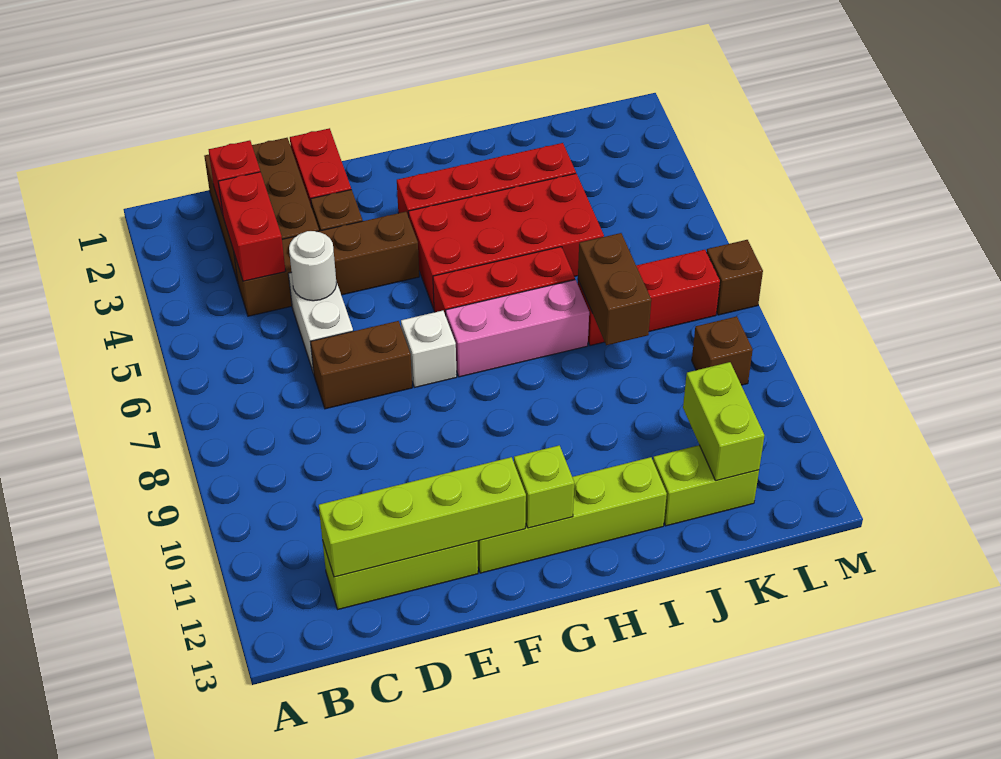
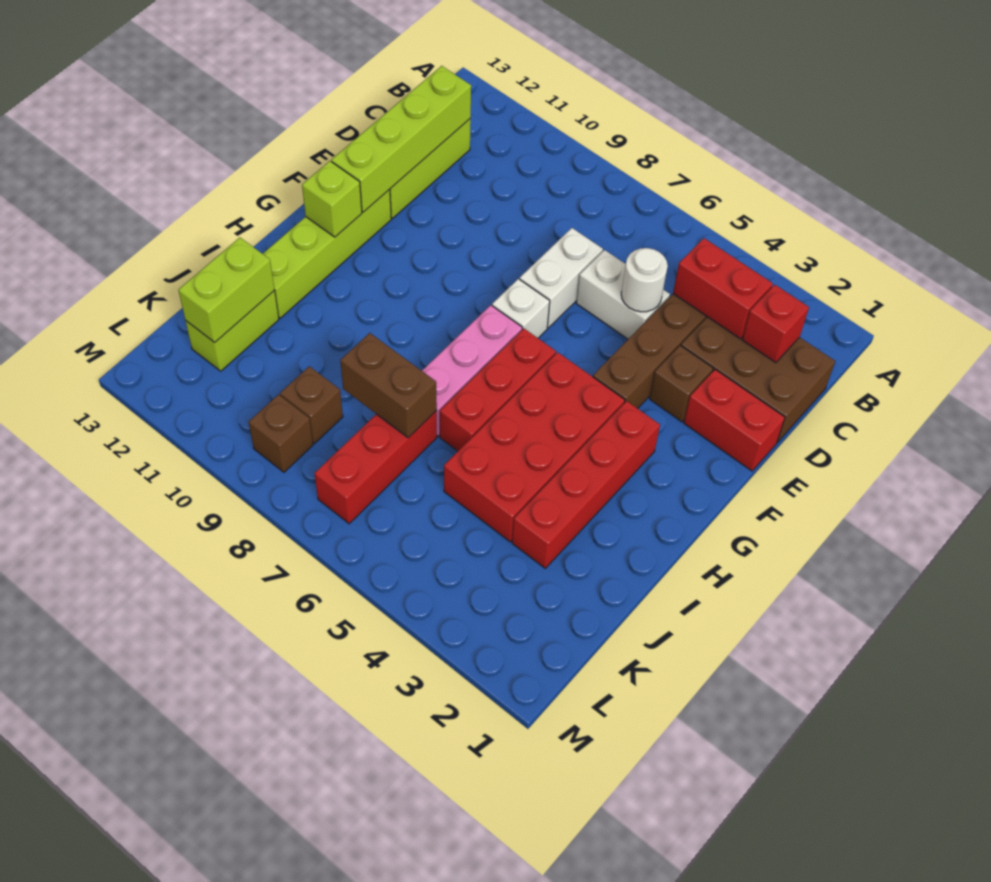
brown 1x2 brick [311,321,412,409] -> white 1x2 brick [520,228,603,328]
lime 1x2 brick [683,362,764,481] -> lime 1x2 brick turned to [178,238,274,342]
brown 1x1 brick [707,240,763,315] -> brown 1x1 brick moved to [280,366,343,444]

